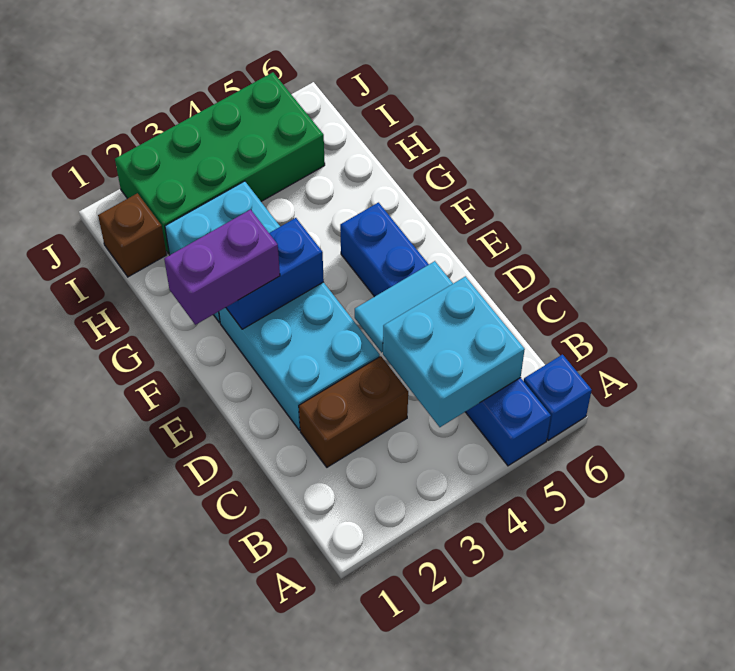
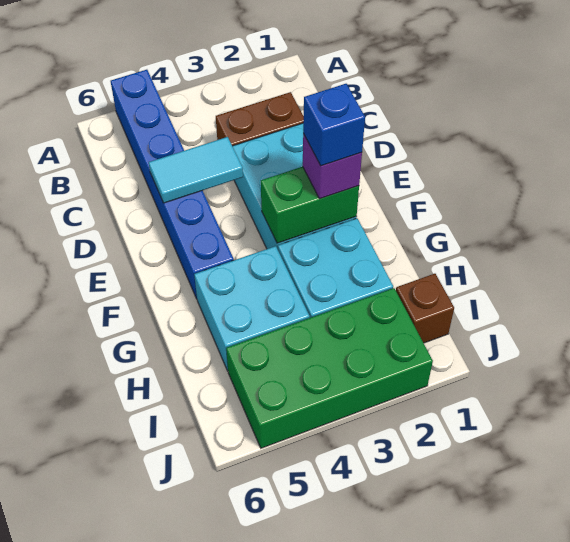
blue 1x1 brick [524,355,592,440] -> blue 1x1 brick moved to [303,84,365,166]
cyan 2x2 brick [383,276,525,427] -> cyan 2x2 brick moved to [194,246,310,371]
purple 1x2 brick [164,210,280,325] -> purple 1x1 brick [303,133,362,199]
blue 1x2 brick [226,218,324,329] -> green 1x2 brick [261,167,359,243]

